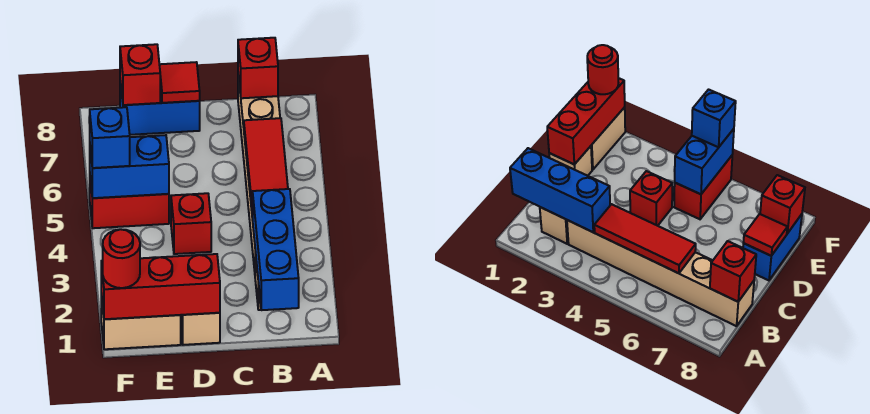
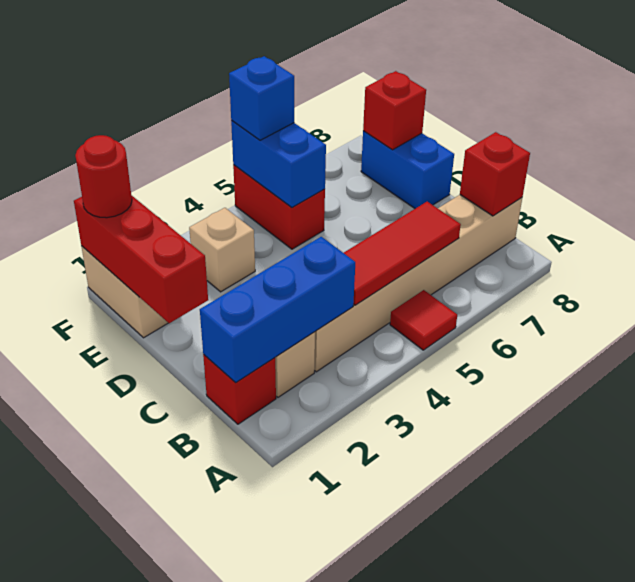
tan 1x1 brick [181,313,220,345] -> tan 1x1 brick moved to [189,208,255,292]
red 1x1 brick [171,193,211,254] -> red 1x1 brick moved to [203,355,276,424]
red 1x1 tile [159,62,200,103] -> red 1x1 tile moved to [390,290,457,350]

